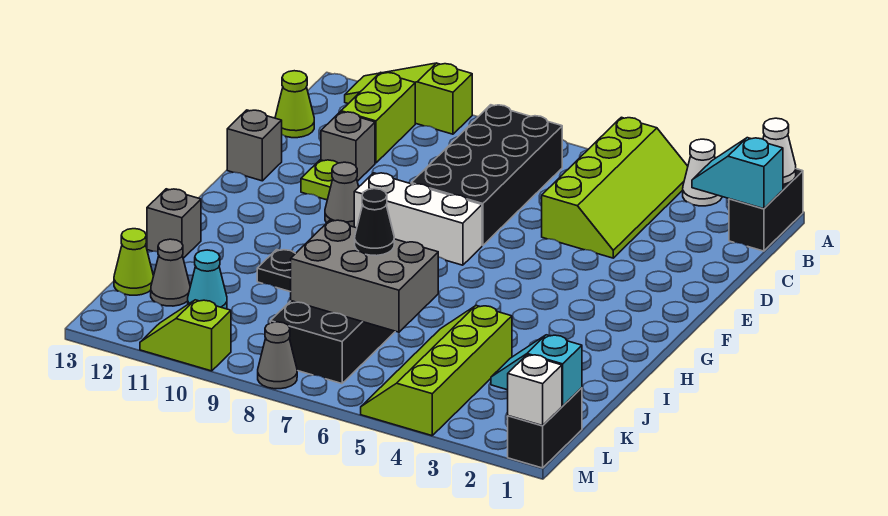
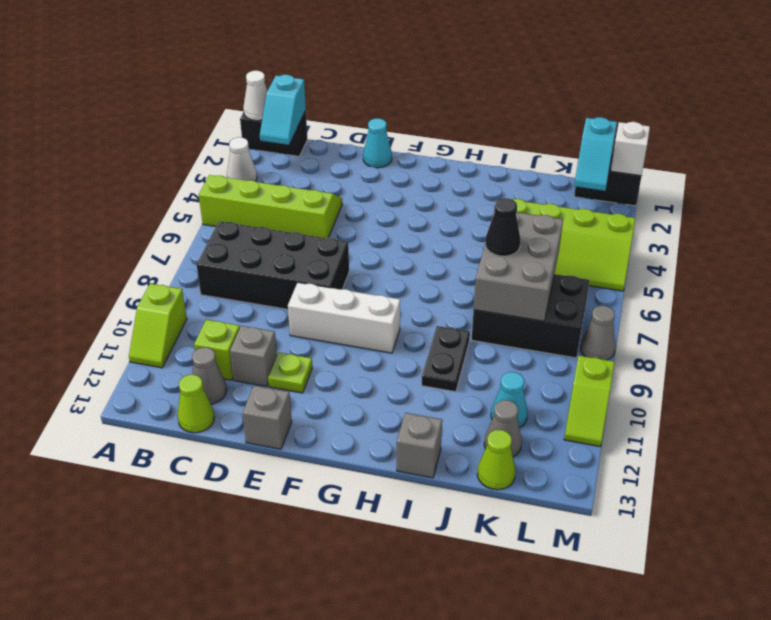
lime 1x3 slope [345,63,472,134] -> lime 1x2 slope [129,284,187,368]
lime 1x2 brick [341,72,415,163] -> lime 1x1 brick [194,320,240,380]
none -> cyan 1x1 cone [363,118,392,168]
white 1x3 brick [354,173,482,265] -> white 1x3 brick turned to [288,282,400,353]
grey 1x1 cone [325,162,359,227] -> grey 1x1 cone moved to [192,347,227,404]

